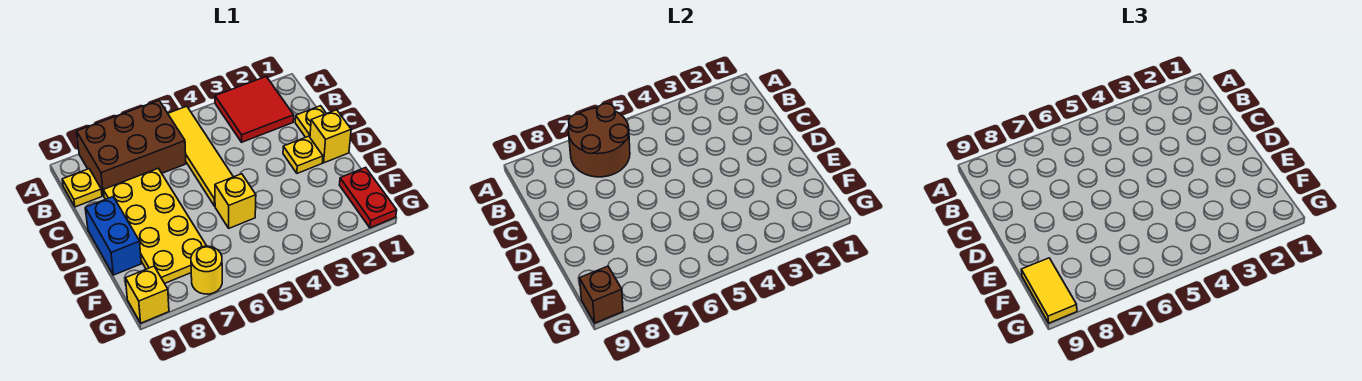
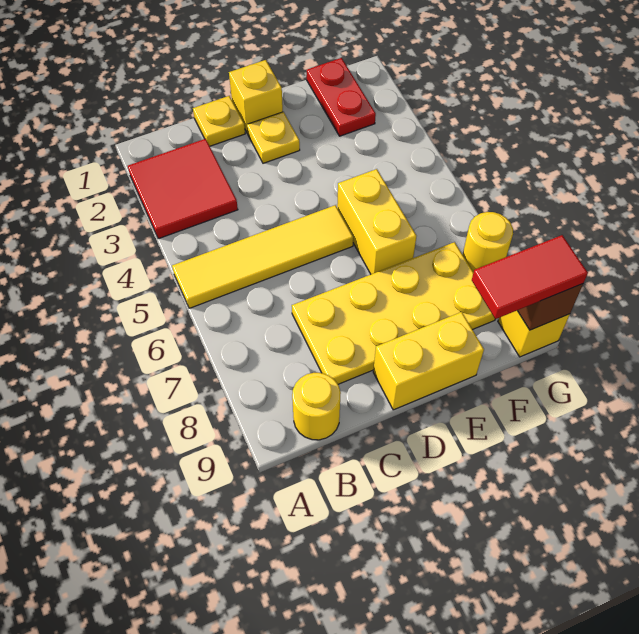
brown 2x3 brick [77,100,186,196] -> none
brown 2x2 round brick [569,104,630,177] -> none
yellow 1x1 plate [62,169,102,207] -> yellow 1x1 round brick [292,373,341,440]
blue 1x2 brick [85,197,141,275] -> yellow 1x2 brick [373,312,484,410]
yellow 1x1 brick [215,174,256,228] -> yellow 1x2 brick [337,169,416,274]
red 1x2 plate [340,167,397,228] -> red 1x2 plate turned to [307,58,376,136]
yellow 1x2 tile [1021,258,1077,323] -> red 1x2 tile [472,235,588,319]

